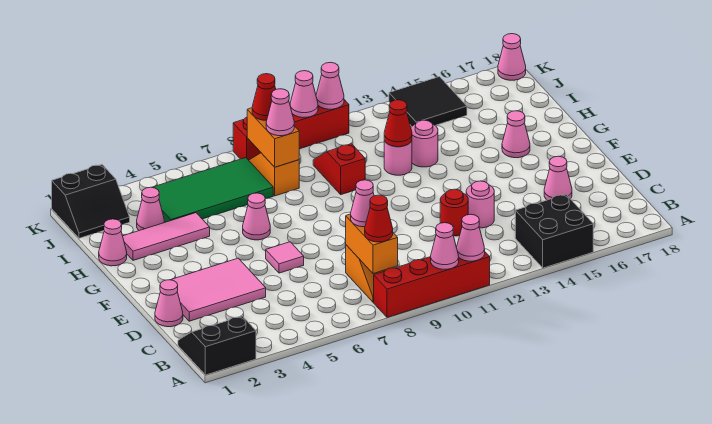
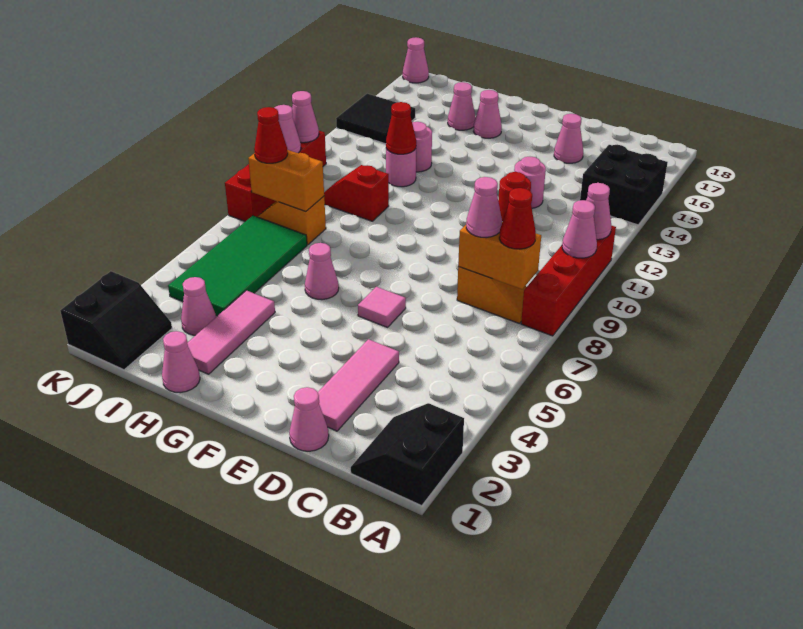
pink 2x3 tile [171,258,266,321] -> pink 1x3 tile [318,339,399,431]
pink 1x1 cone [266,89,294,136] -> pink 1x1 cone moved to [448,82,476,130]

